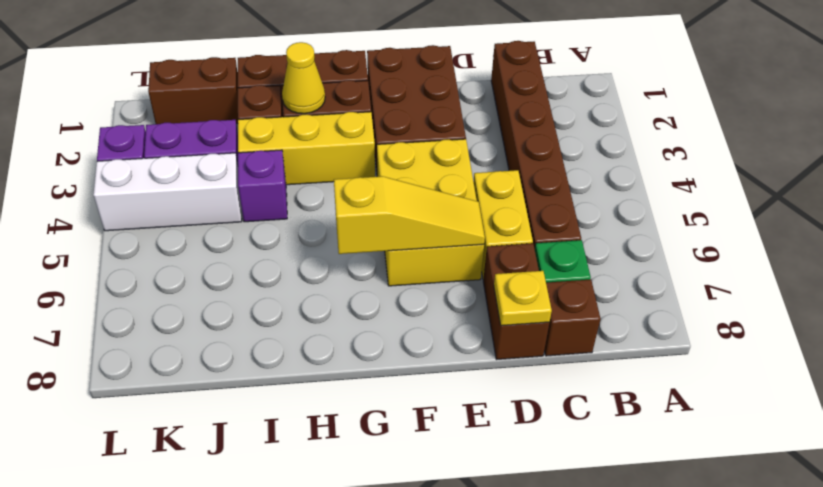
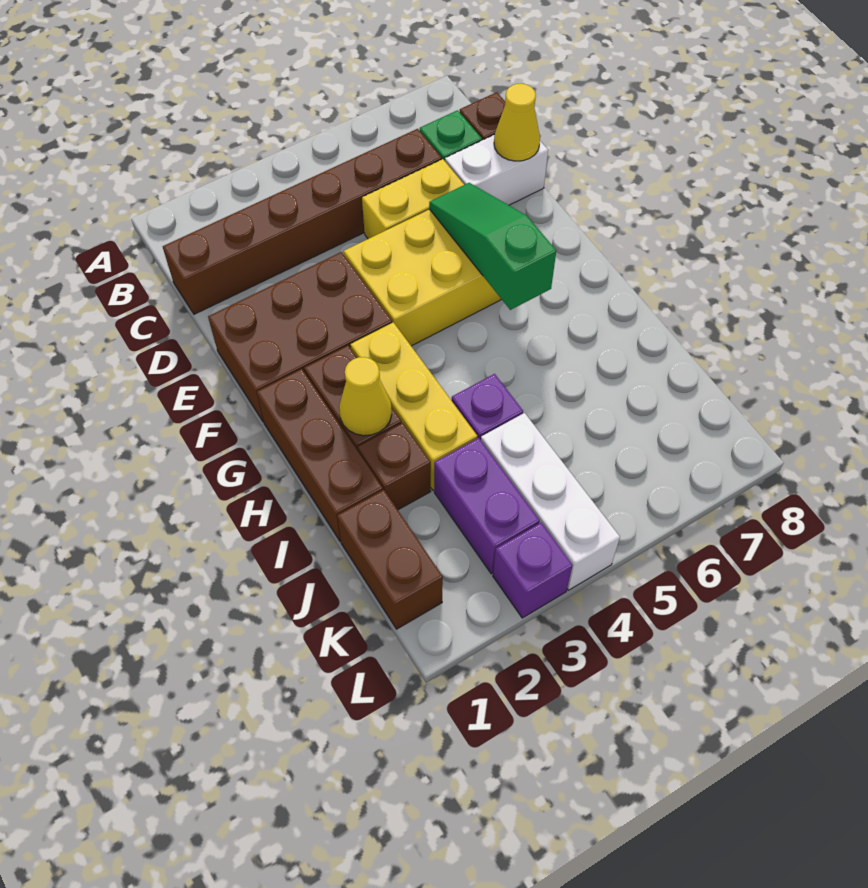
brown 1x2 brick [483,243,549,360] -> white 1x2 brick [445,135,548,205]
yellow 1x1 plate [494,271,552,326] -> yellow 1x1 cone [494,84,540,161]
yellow 1x3 slope [334,176,485,254] -> green 1x3 slope [429,183,556,310]

